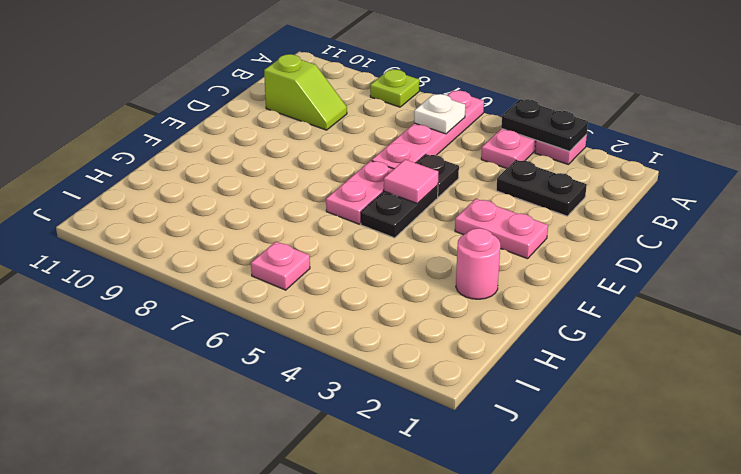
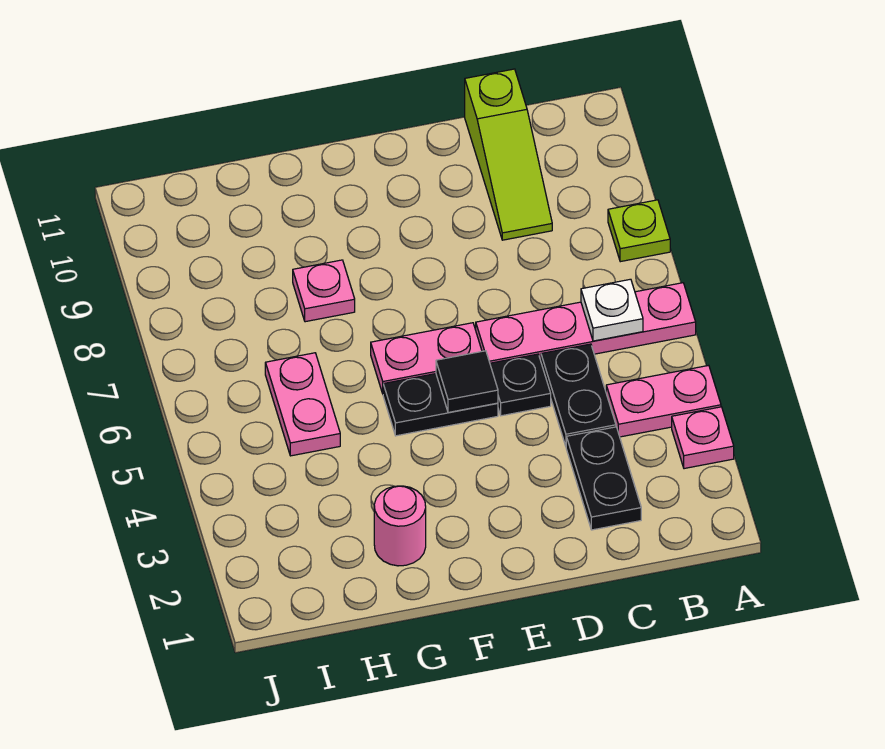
black 1x2 plate [501,99,588,151] -> black 1x2 plate moved to [541,344,616,446]
lime 1x2 slope [264,54,347,130] -> lime 1x3 slope [465,69,552,240]
pink 1x2 plate [455,199,548,259] -> pink 1x2 plate moved to [265,353,340,456]
pink 1x1 tile [384,159,438,204] -> black 1x1 tile [436,351,498,412]
pink 1x1 plate [251,242,310,290] -> pink 1x1 plate moved to [293,260,355,322]

